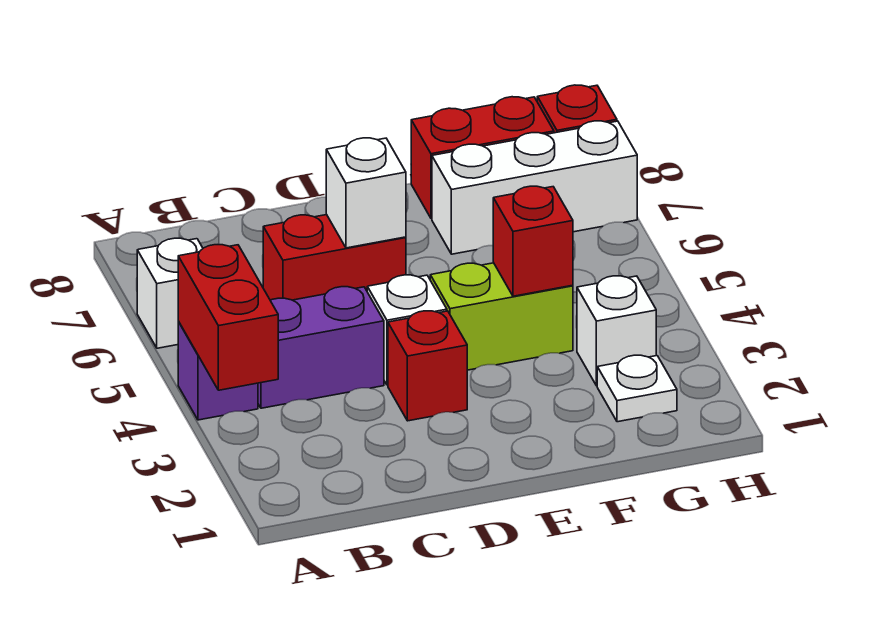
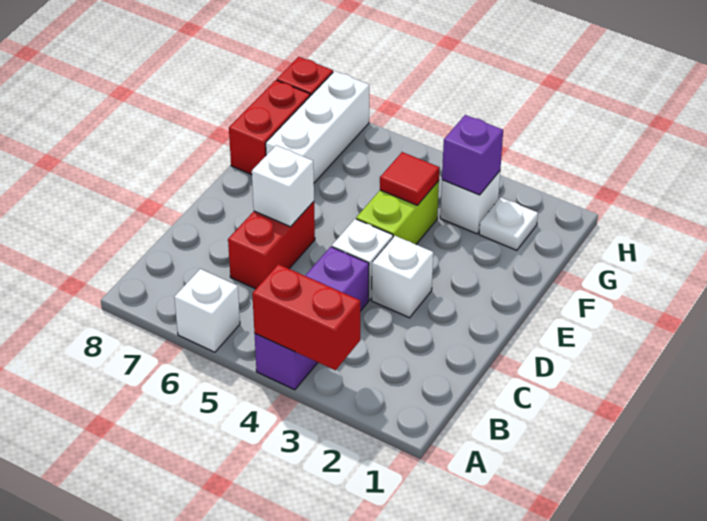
red 1x1 brick [388,311,467,421] -> white 1x1 brick [372,236,433,318]
red 1x1 brick [493,186,573,296] -> red 1x1 tile [380,152,440,205]
none -> purple 1x1 brick [442,115,503,195]

